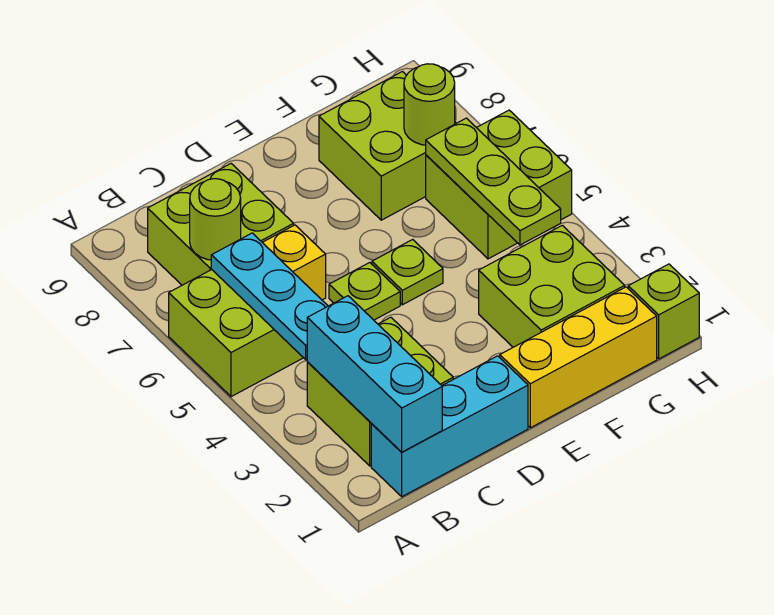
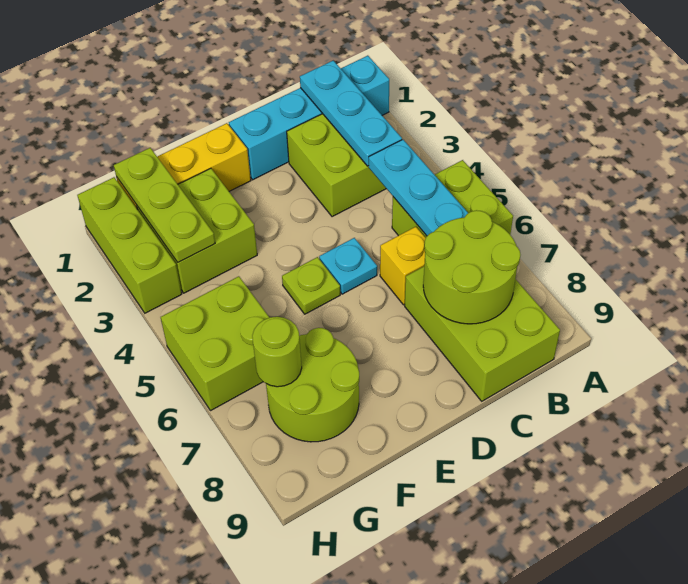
cyan 1x3 brick [371,356,528,497] -> cyan 1x4 brick [229,56,389,180]
cyan 1x3 brick [307,296,442,452] -> cyan 1x3 plate [300,61,402,166]
lime 2x2 brick [148,164,294,285] -> lime 2x3 brick [405,266,560,401]
lime 1x1 round brick [190,179,241,260] -> lime 2x2 round brick [423,210,520,324]
lime 1x1 plate [329,263,400,320] -> cyan 1x1 plate [319,238,377,294]
lime 2x2 brick [319,72,456,220] -> lime 2x2 round brick [266,328,359,442]
lime 1x3 plate [426,118,561,245] -> lime 1x3 plate moved to [114,148,215,262]
lime 1x1 brick [628,264,699,359] -> lime 1x3 brick [77,177,182,313]

